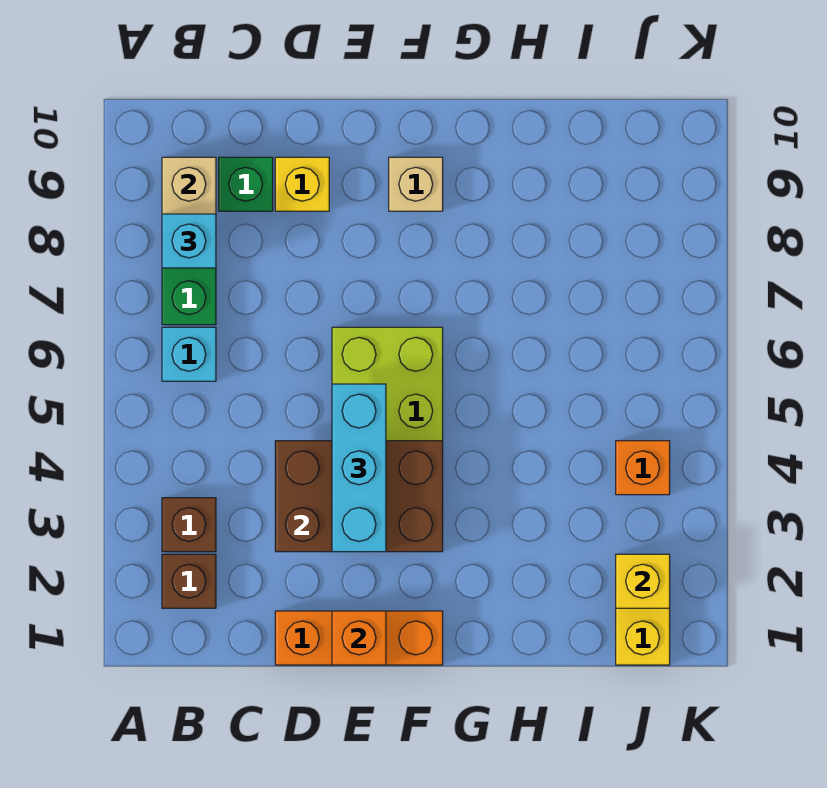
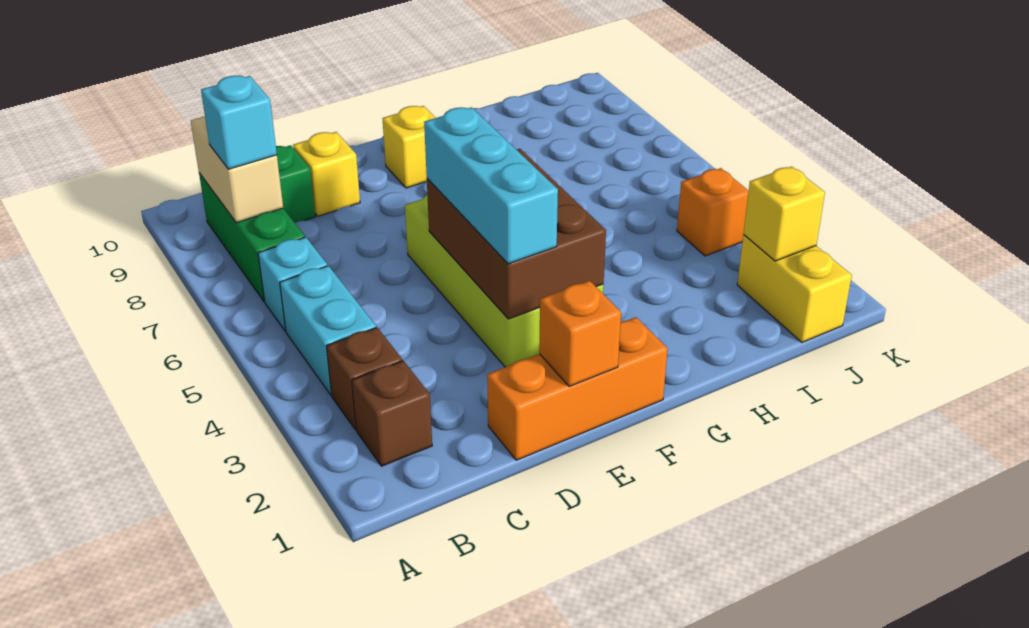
none -> cyan 1x2 brick [280,266,376,395]
brown 2x3 brick [275,441,443,552] -> brown 2x3 brick turned to [427,149,606,319]
tan 1x1 brick [389,157,443,211] -> yellow 1x1 brick [382,106,435,188]

